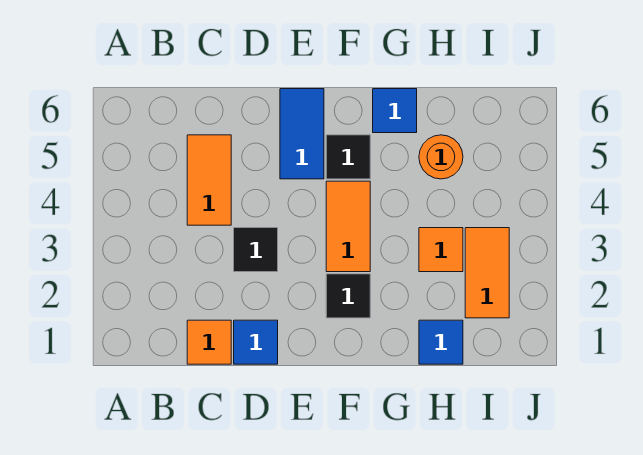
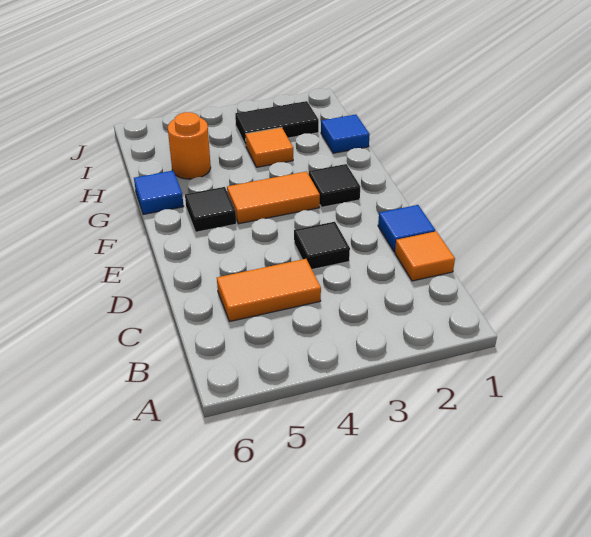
blue 1x2 tile [280,89,324,179] -> none
orange 1x2 tile [465,228,509,318] -> black 1x2 tile [235,101,319,145]

